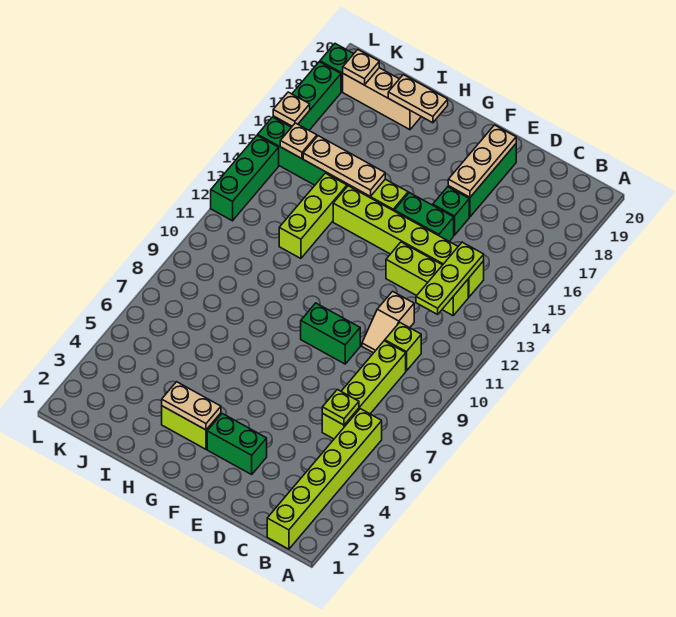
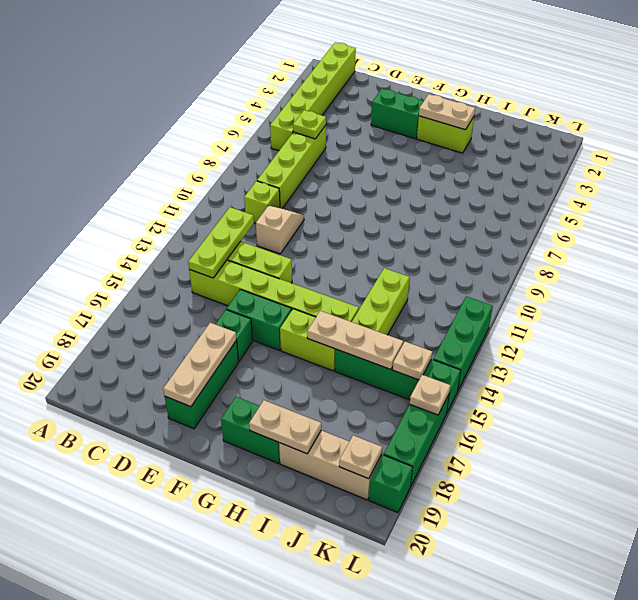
green 1x2 brick [301,303,360,364] -> green 1x2 brick moved to [221,397,280,463]

